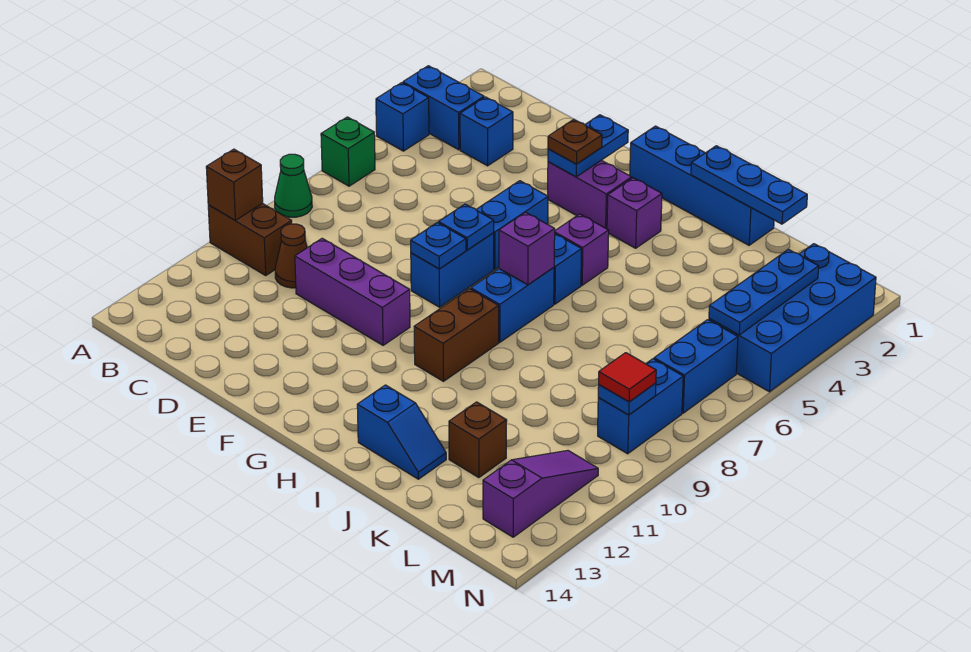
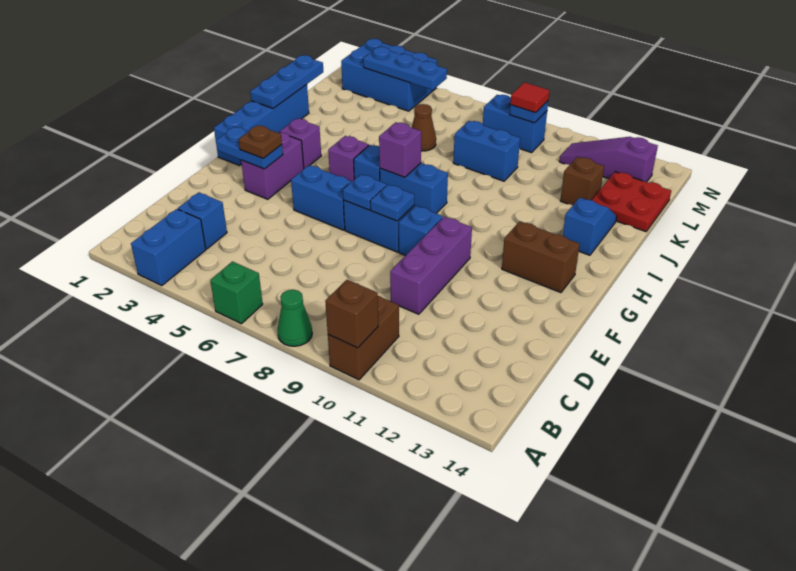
blue 1x1 brick [376,83,429,151] -> blue 1x1 brick moved to [399,206,443,256]
brown 1x1 cone [275,224,307,288] -> brown 1x1 cone moved to [412,104,436,151]
brown 1x2 brick [414,289,499,381] -> brown 1x2 brick moved to [502,221,580,293]
none -> red 2x2 plate [592,172,671,232]
blue 2x4 brick [709,244,876,392] -> blue 2x3 brick [341,39,437,111]
blue 1x2 brick [654,320,738,413] -> blue 1x2 brick moved to [453,121,520,181]

